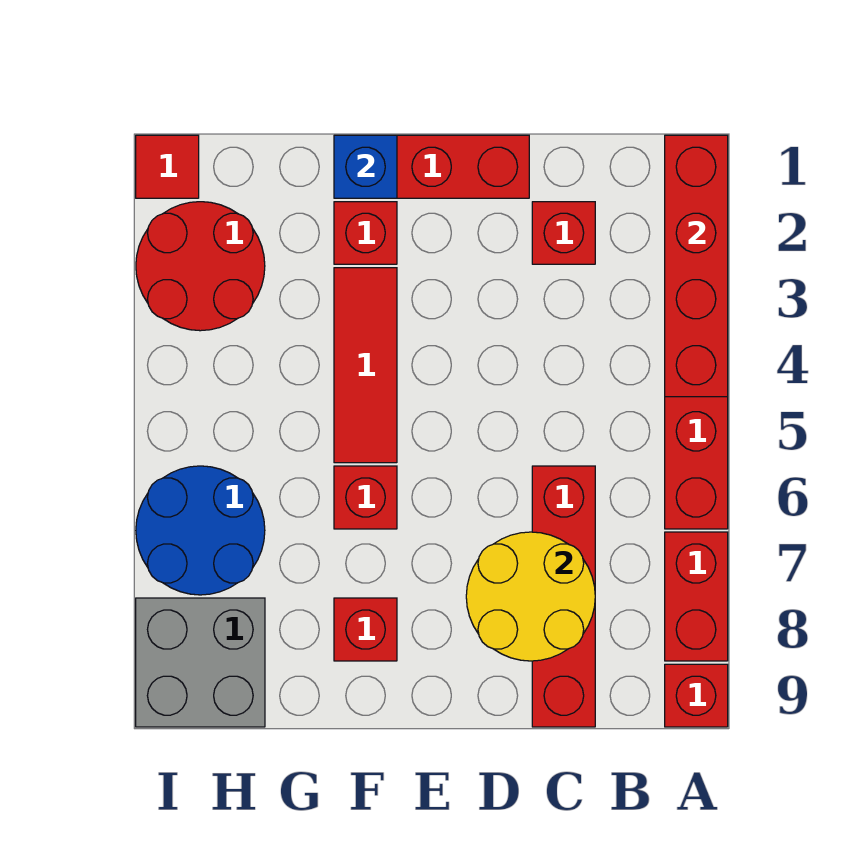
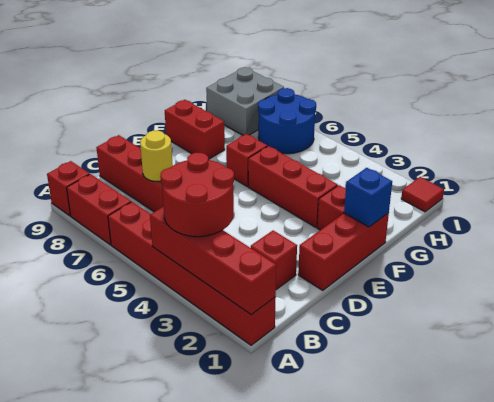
yellow 2x2 round brick [466,532,595,661] -> yellow 1x1 round brick [140,131,173,181]
red 1x3 tile [334,268,397,463] -> red 1x3 brick [248,146,338,227]
red 1x1 brick [334,598,397,661] -> red 1x2 brick [165,100,225,160]
red 2x2 round brick [136,202,265,331] -> red 2x2 round brick moved to [160,153,234,237]

